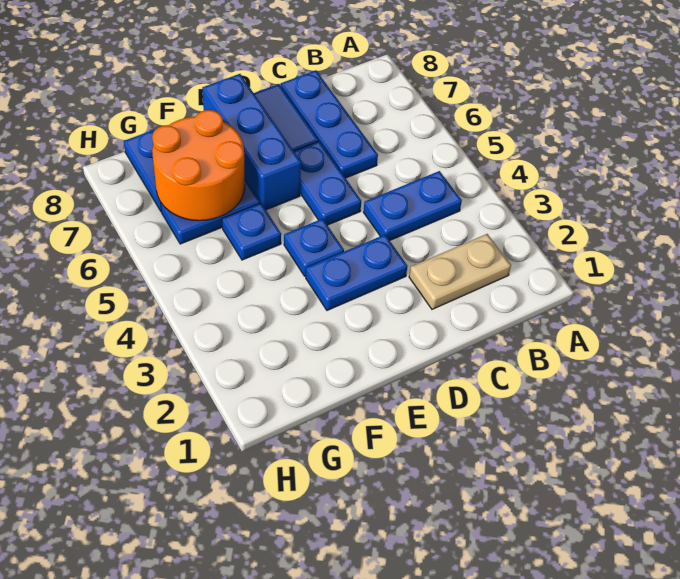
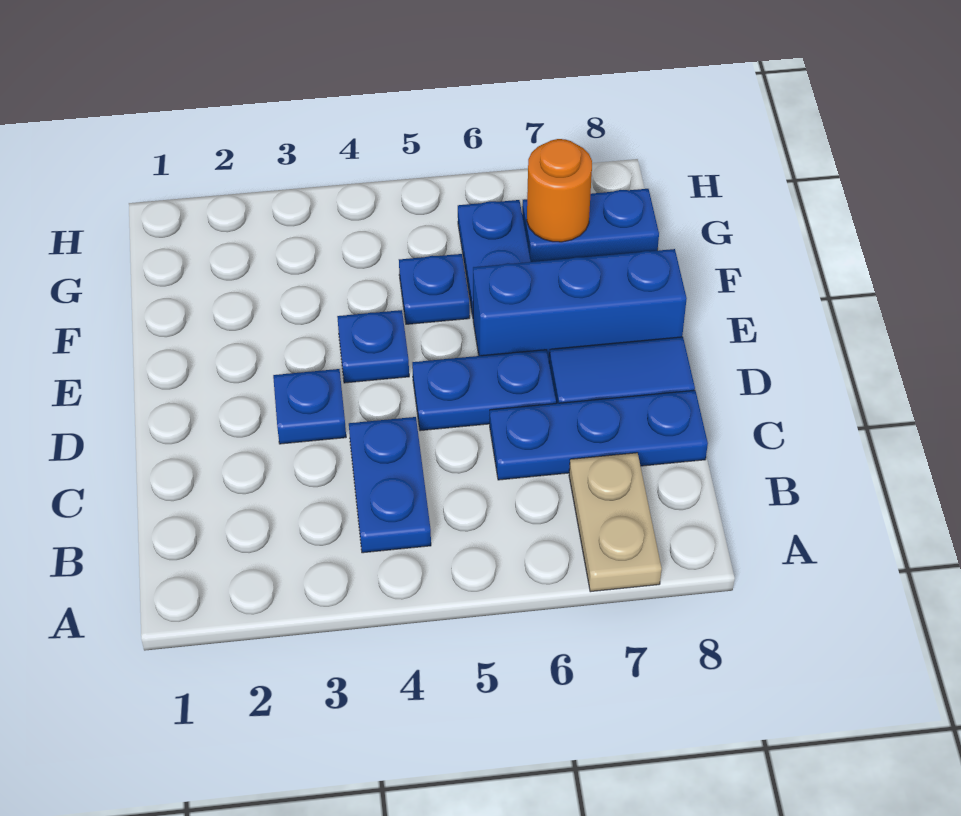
tan 1x2 plate [409,234,511,309] -> tan 1x2 plate moved to [569,453,662,592]
blue 1x2 plate [306,235,408,310] -> blue 1x1 plate [273,369,346,444]
orange 2x2 round brick [152,110,245,221] -> orange 1x1 round brick [527,139,592,242]

